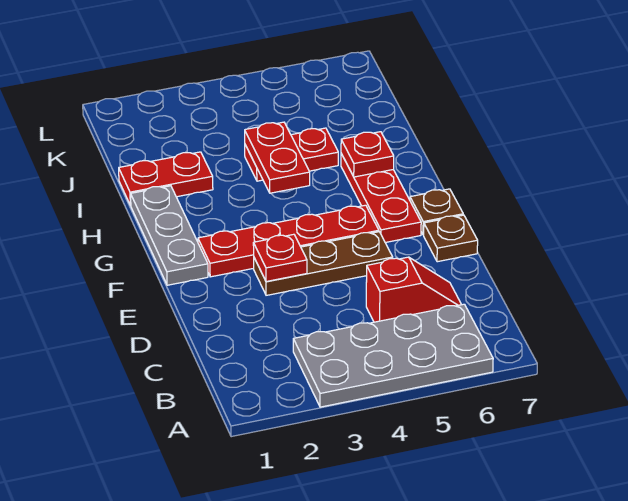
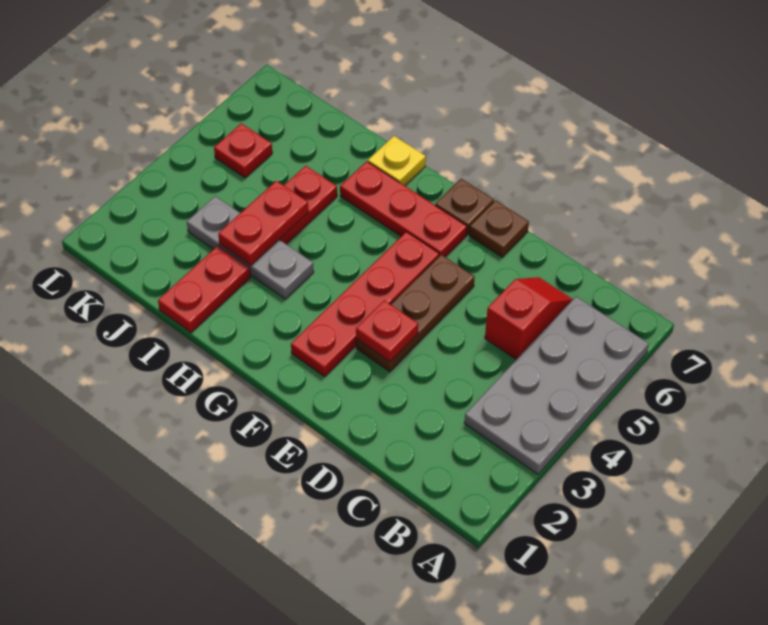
grey 1x3 plate [131,186,208,285] -> grey 1x3 plate moved to [187,196,314,299]
red 1x2 plate [245,122,310,193] -> red 1x2 plate turned to [218,181,308,265]
red 1x1 plate [341,132,394,177] -> red 1x1 plate moved to [214,123,272,178]
none -> yellow 1x1 plate [368,136,426,186]

